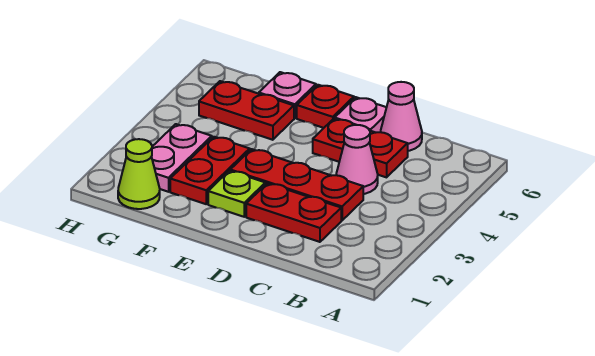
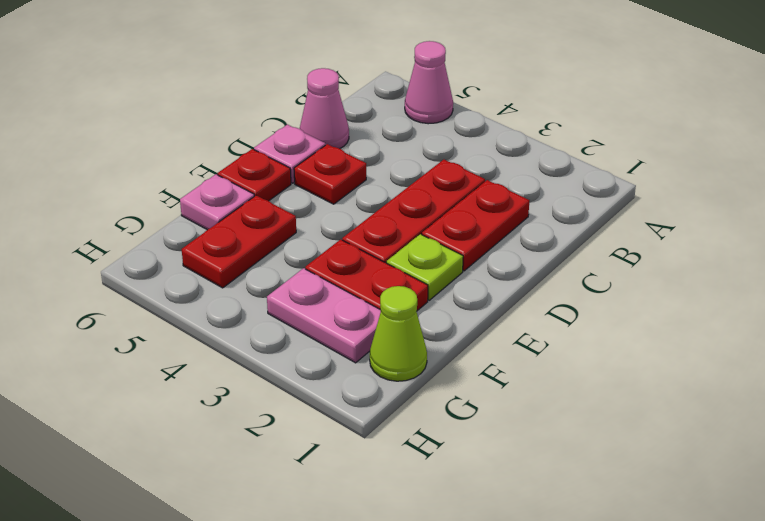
pink 1x1 cone [336,125,378,194] -> pink 1x1 cone moved to [405,41,453,124]
red 1x2 plate [313,119,408,177] -> red 1x1 plate [294,144,366,204]

